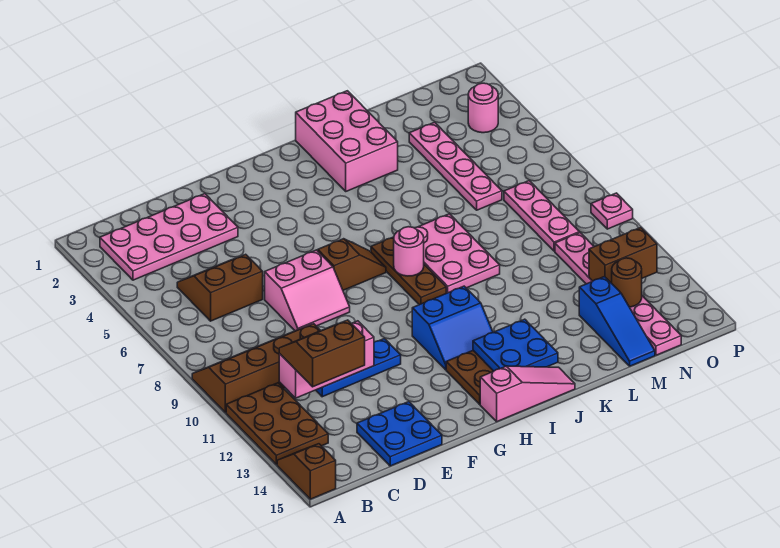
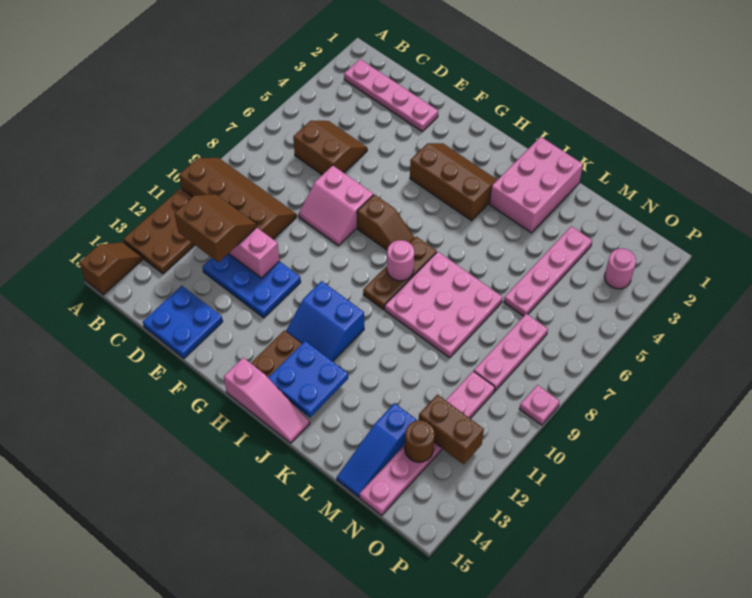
pink 2x4 plate [100,194,238,280] -> pink 1x4 plate [344,59,438,131]
blue 1x3 plate [316,339,401,397] -> blue 2x3 plate [203,254,301,318]
none -> brown 2x3 slope [410,143,497,221]
pink 2x3 plate [415,214,500,293] -> pink 3x3 plate [385,252,503,358]

